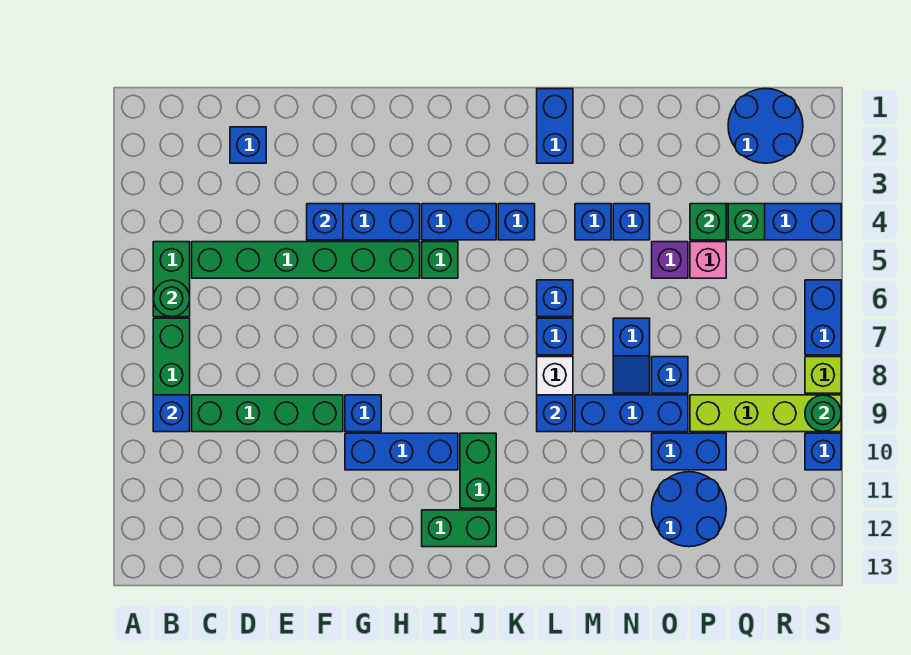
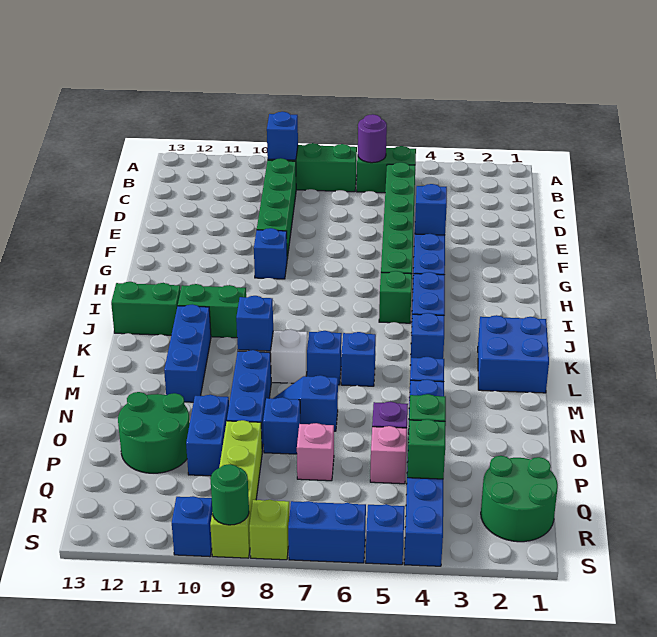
green 1x1 round brick [153,280,190,317] -> purple 1x1 round brick [358,114,387,163]
blue 1x1 brick [230,127,266,163] -> blue 1x1 brick moved to [366,504,405,565]
blue 1x3 brick [345,433,458,470] -> blue 1x3 brick moved to [164,304,211,402]
green 1x2 brick [422,510,496,547] -> green 1x2 brick turned to [111,282,181,335]
blue 1x2 brick [537,89,573,163] -> blue 2x2 brick [478,315,549,393]
blue 2x2 round brick [652,472,726,547] -> green 2x2 round brick [118,392,190,473]
none -> pink 1x1 brick [297,423,334,481]
blue 2x2 round brick [728,89,803,163] -> green 2x2 round brick [481,456,558,542]

